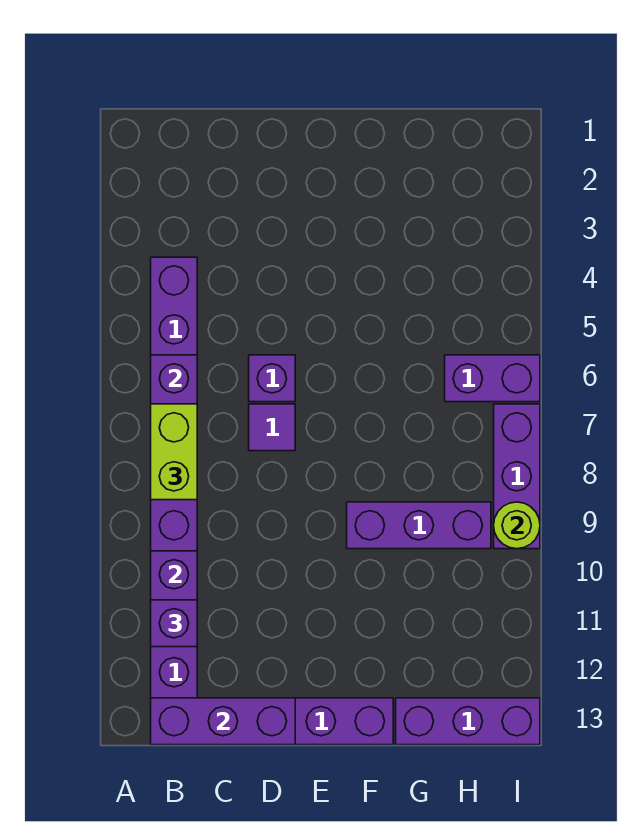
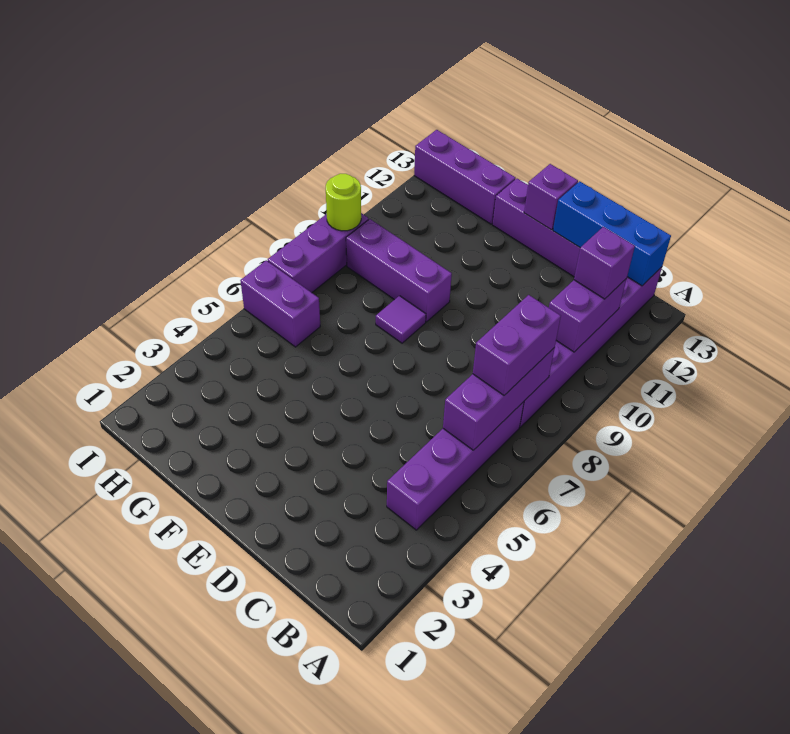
lime 1x2 brick [151,404,197,500] -> purple 1x2 brick [473,295,561,395]
purple 1x3 brick [151,698,295,745] -> blue 1x3 brick [553,181,671,286]
purple 1x1 brick [249,355,295,402] -> purple 1x1 brick moved to [524,164,578,230]
purple 1x1 tile [249,404,295,451] -> purple 1x1 tile moved to [376,296,426,343]

